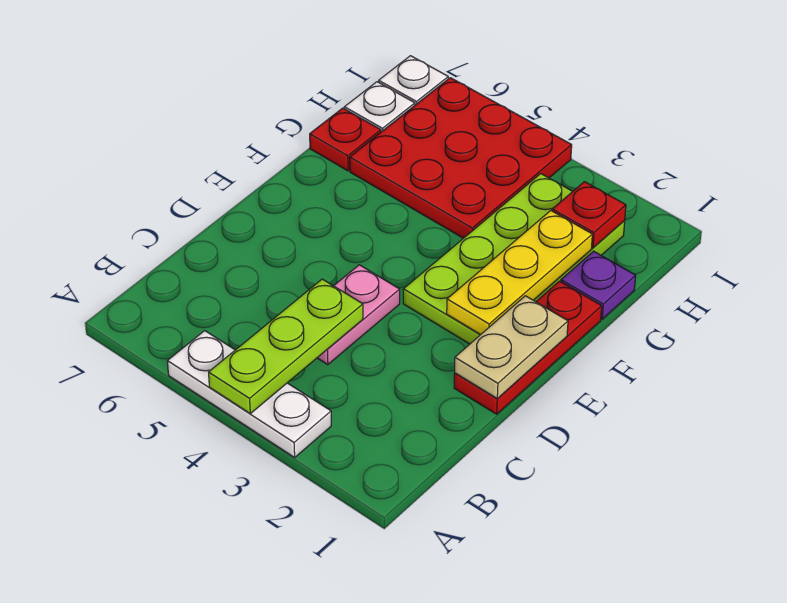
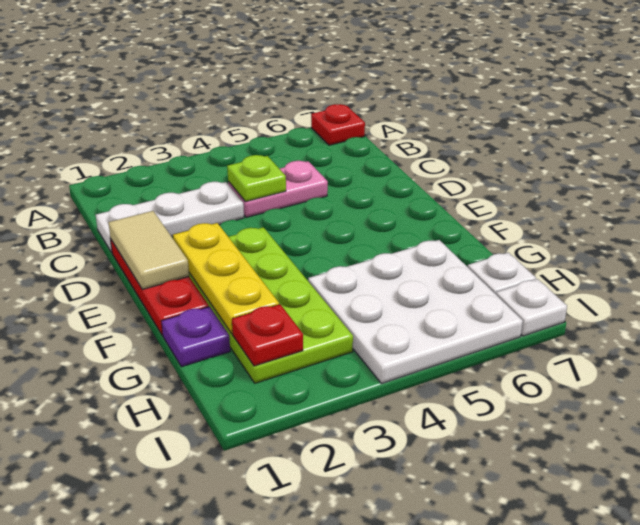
white 1x3 plate [167,331,331,457] -> white 1x3 plate moved to [96,182,244,253]
lime 1x3 plate [209,279,363,414] -> lime 1x1 plate [227,155,286,202]
pink 1x2 plate [318,265,400,365] -> pink 1x2 plate turned to [228,161,328,217]
tan 1x2 plate [455,296,568,398] -> tan 1x2 tile [108,211,189,289]
red 3x3 plate [350,78,572,238] -> white 3x3 plate [308,240,523,384]
red 1x1 plate [310,108,381,171] -> red 1x1 plate moved to [311,104,365,145]

